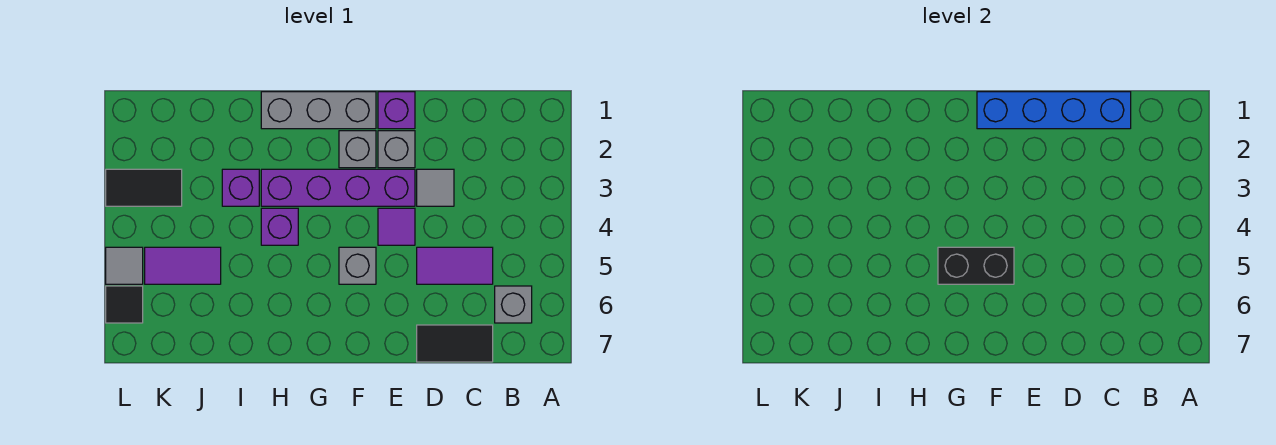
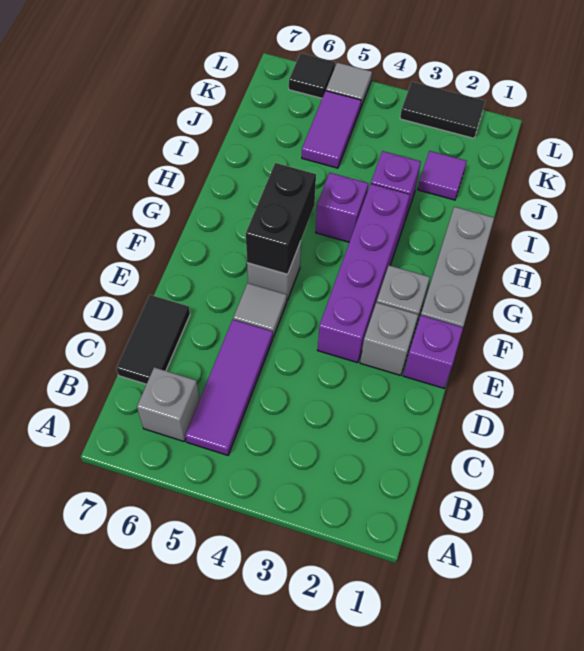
blue 1x4 brick [977,92,1131,129] -> none
purple 1x2 tile [417,247,493,284] -> purple 1x3 tile [185,320,273,455]
grey 1x1 tile [417,169,454,206] -> grey 1x1 tile moved to [233,283,287,337]
purple 1x1 tile [378,208,415,245] -> purple 1x1 tile moved to [418,151,467,200]
black 1x2 tile [106,169,182,206] -> black 1x2 tile turned to [400,82,485,138]

